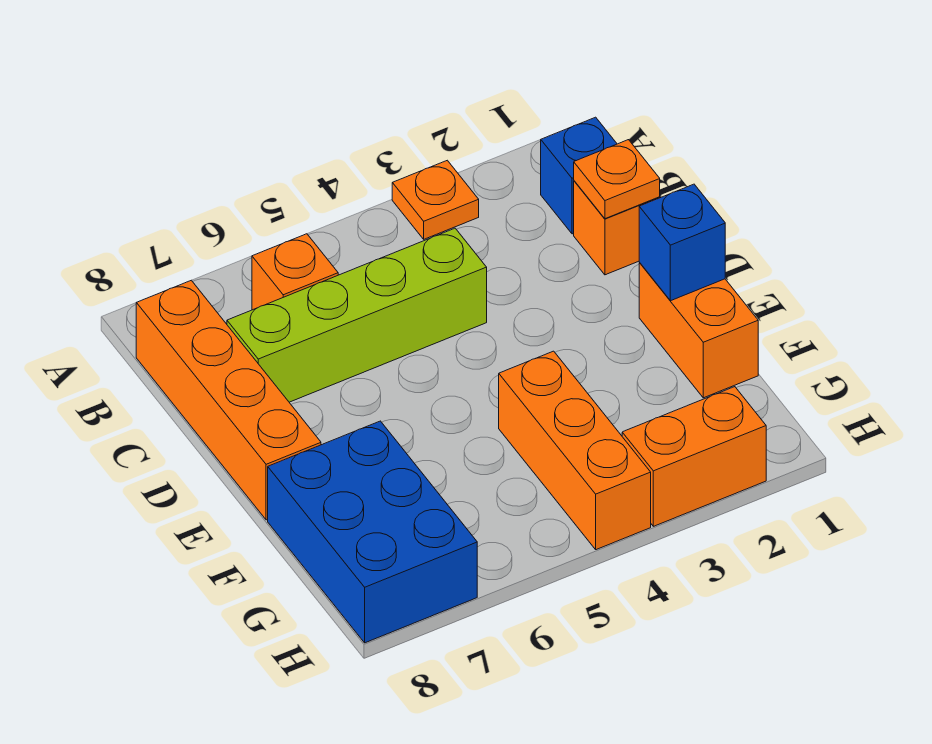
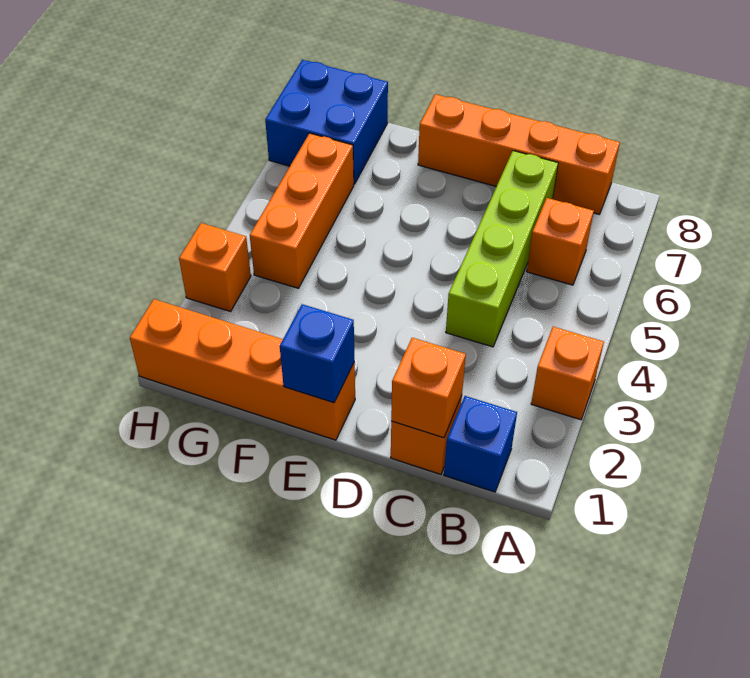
orange 1x1 plate [392,160,479,239] -> orange 1x1 brick [531,327,604,420]
orange 1x1 plate [574,140,660,219] -> orange 1x1 brick [391,338,466,438]
orange 1x2 brick [639,263,758,398] -> orange 1x4 brick [130,299,355,440]
orange 1x3 brick [499,351,651,550] -> orange 1x3 brick turned to [250,133,354,288]
blue 2x3 brick [268,421,477,643] -> blue 2x2 brick [265,60,388,184]
orange 1x2 brick [622,387,766,526] -> orange 1x1 brick [179,223,251,312]

